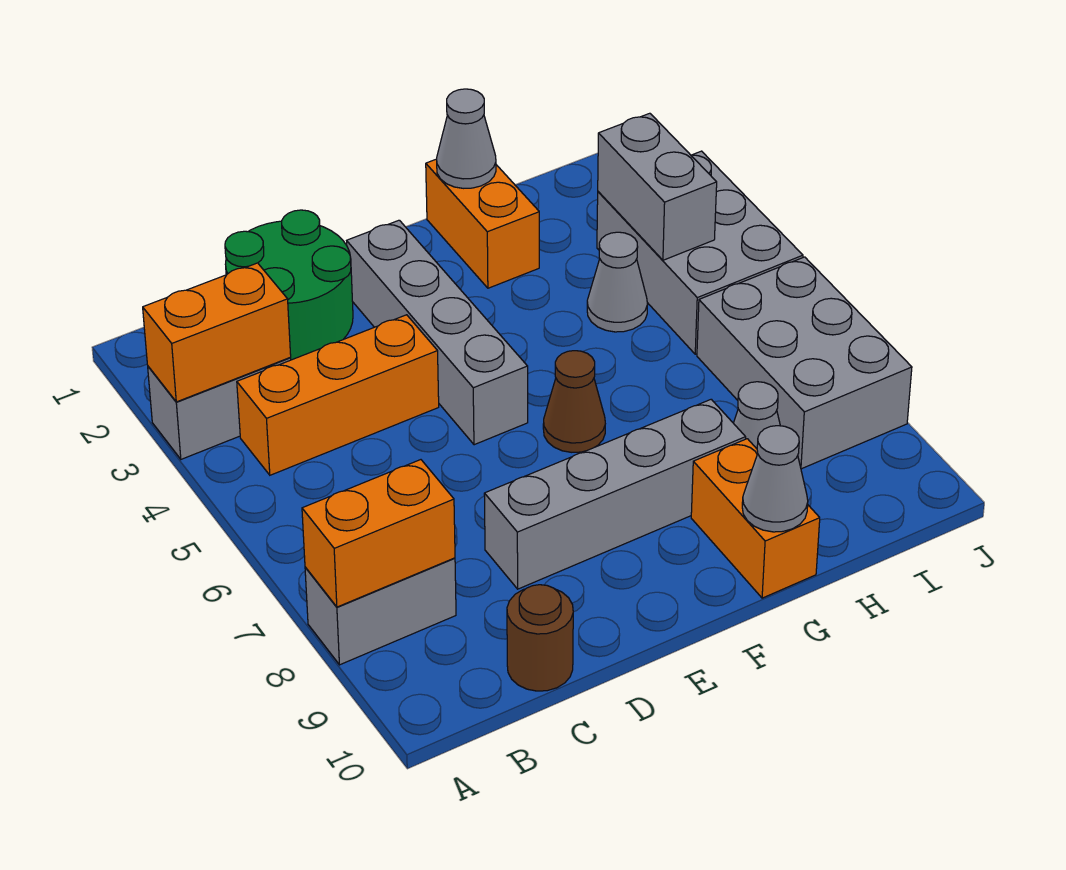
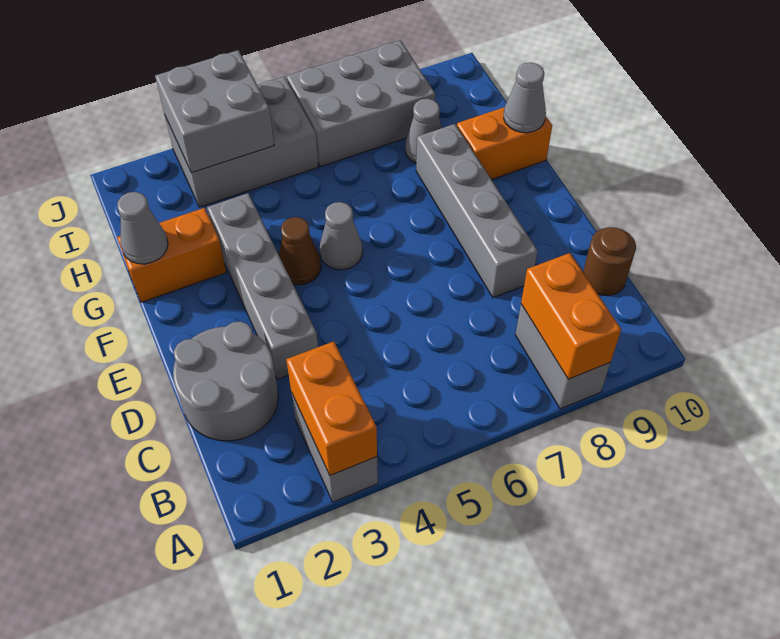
orange 1x3 brick [237,315,439,475] -> none
green 2x2 round brick [225,210,353,360] -> grey 2x2 round brick [173,321,278,441]
grey 1x4 brick [347,220,528,445] -> grey 1x4 brick turned to [207,193,318,379]
brown 1x1 cone [543,351,605,452] -> brown 1x1 cone moved to [279,217,321,285]
grey 1x1 cone [587,232,648,332] -> grey 1x1 cone moved to [320,202,363,270]
grey 1x2 brick [598,113,717,260] -> grey 2x2 brick [155,50,274,173]

